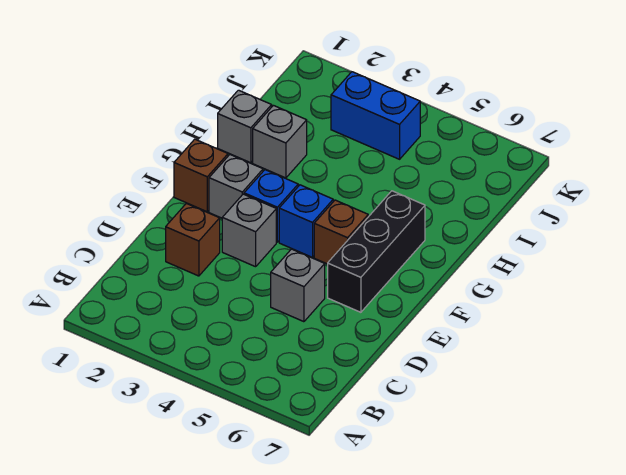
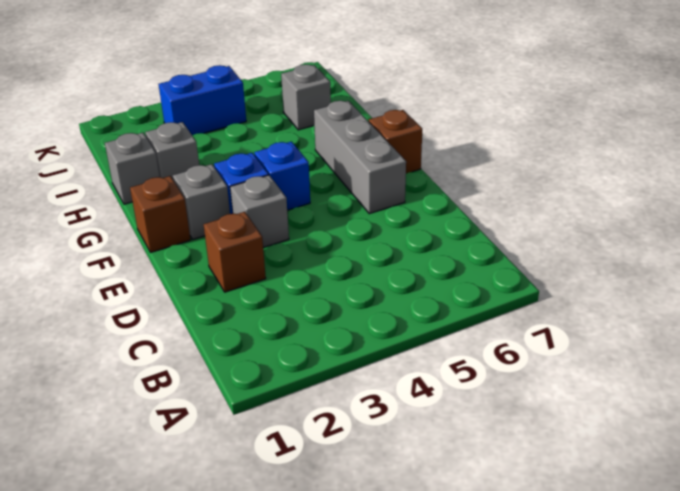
grey 1x1 brick [271,249,325,322] -> grey 1x1 brick moved to [281,64,331,130]
black 1x3 brick [328,191,425,312] -> grey 1x3 brick [314,101,406,214]
brown 1x1 brick [314,200,368,264] -> brown 1x1 brick moved to [368,110,422,174]

